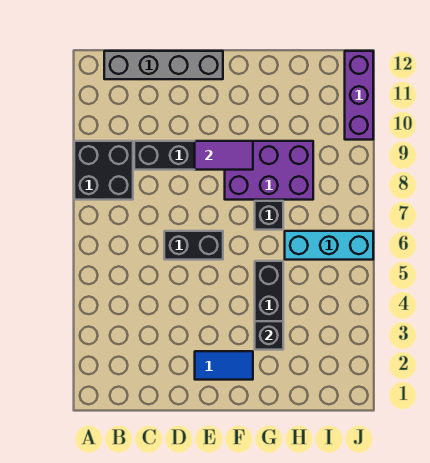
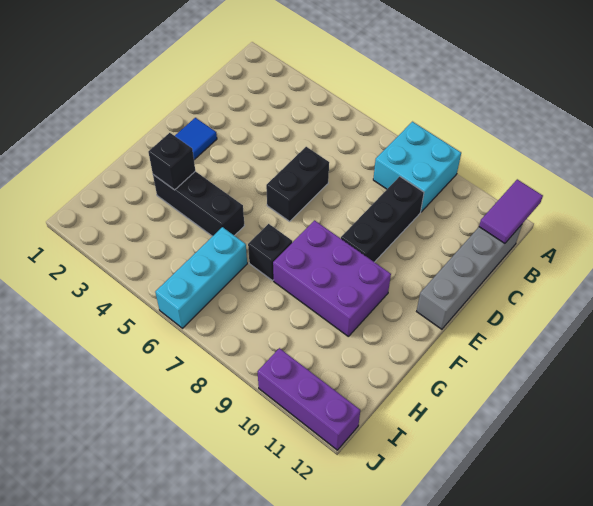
black 2x2 brick [74,141,133,200] -> cyan 2x2 brick [373,122,461,212]
purple 1x2 tile [195,141,253,170] -> purple 1x2 tile moved to [479,179,543,243]
purple 2x3 brick [225,141,313,200] -> purple 2x3 brick turned to [273,220,391,336]

